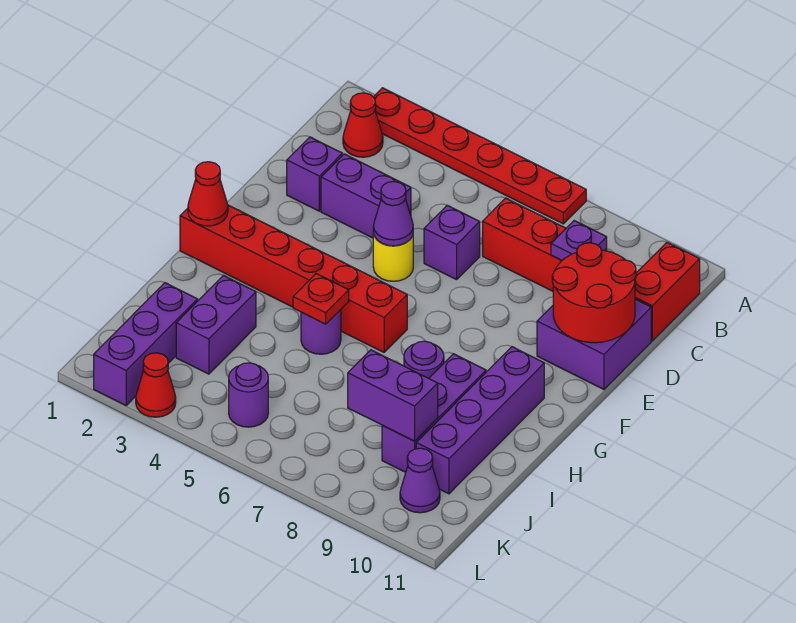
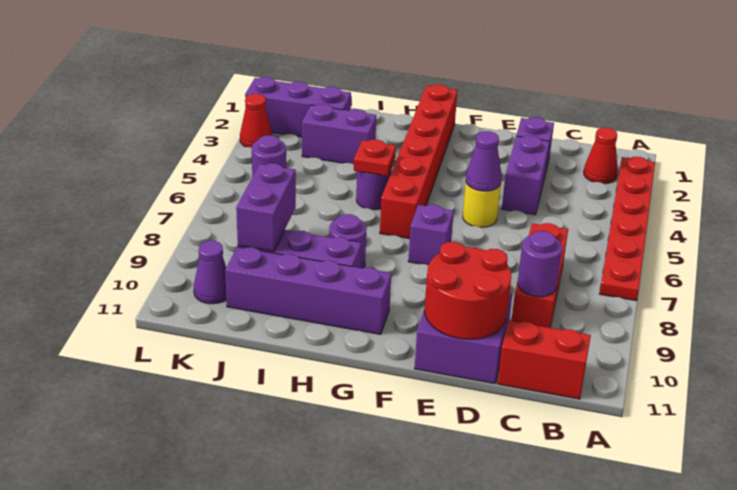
purple 1x1 plate [551,221,607,260] -> purple 1x1 round brick [518,231,562,297]
purple 1x1 brick [424,205,480,280] -> purple 1x1 brick moved to [408,205,454,265]
red 1x1 cone [188,162,228,226] -> none

